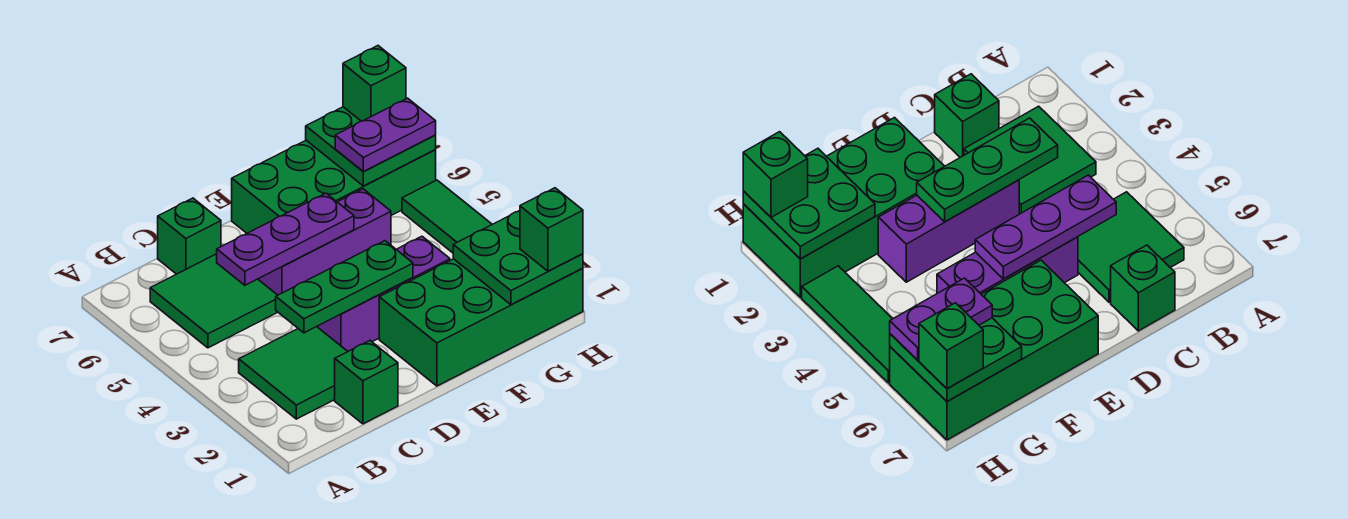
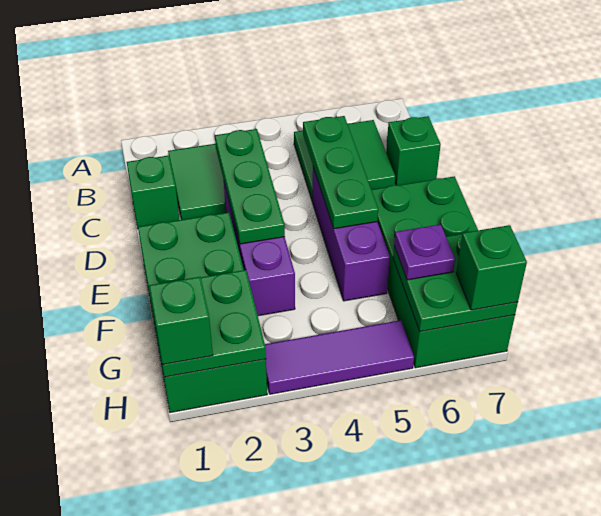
purple 1x3 plate [217,193,354,285] -> green 1x3 plate [303,116,378,229]
purple 1x2 plate [335,98,436,171] -> purple 1x1 plate [394,224,455,280]
green 1x3 tile [402,180,492,253] -> purple 1x3 tile [265,320,414,394]

